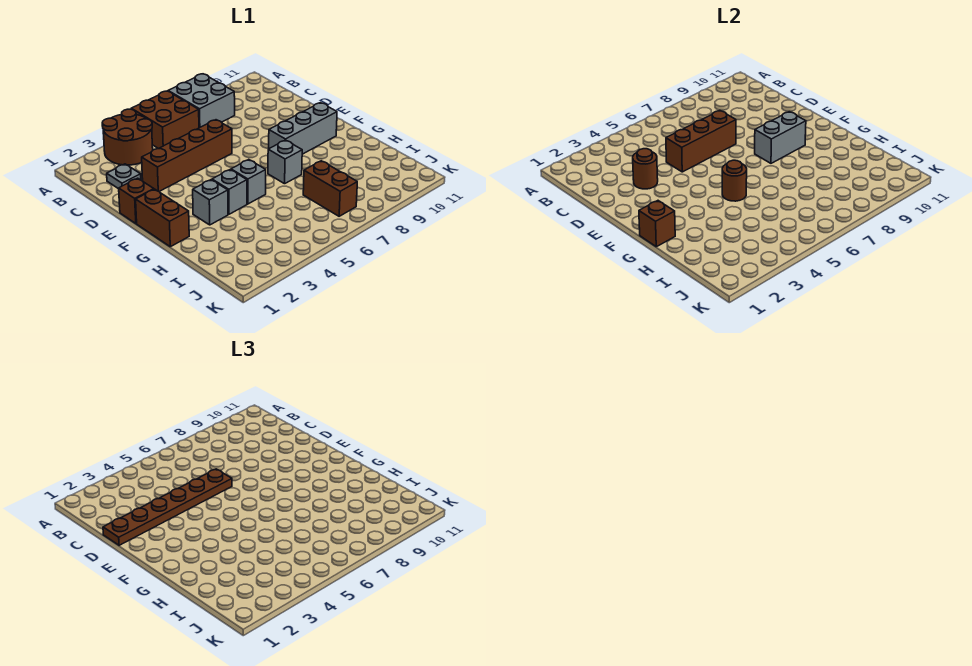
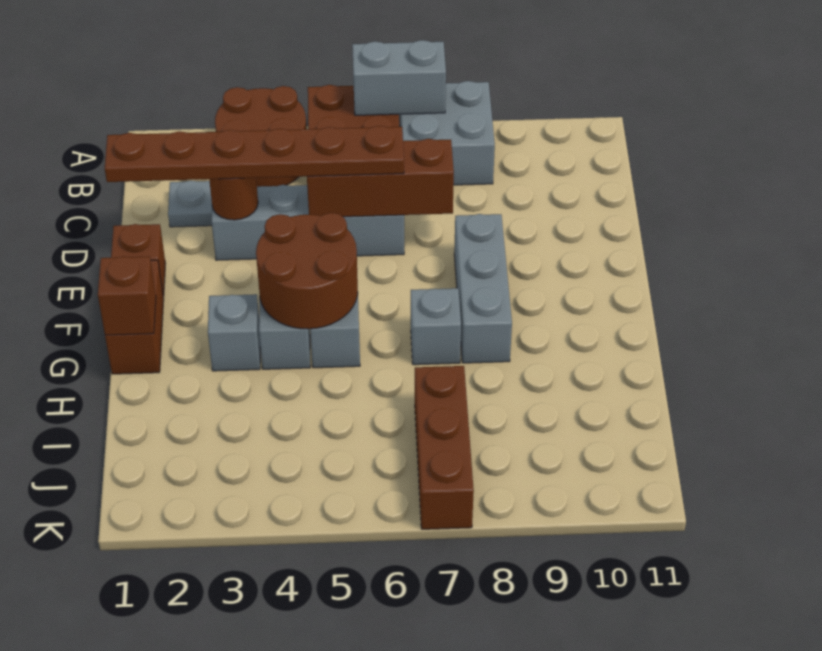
brown 1x4 brick [142,120,232,191] -> grey 1x4 brick [212,185,404,260]
grey 1x3 brick [269,103,337,154] -> grey 1x3 brick turned to [454,214,512,363]
grey 1x2 brick [755,112,806,163] -> grey 1x2 brick moved to [352,40,446,115]
brown 1x1 round brick [722,160,747,201] -> brown 2x2 round brick [256,213,358,329]
brown 1x2 brick [303,161,357,216] -> brown 1x3 brick [415,366,474,529]

